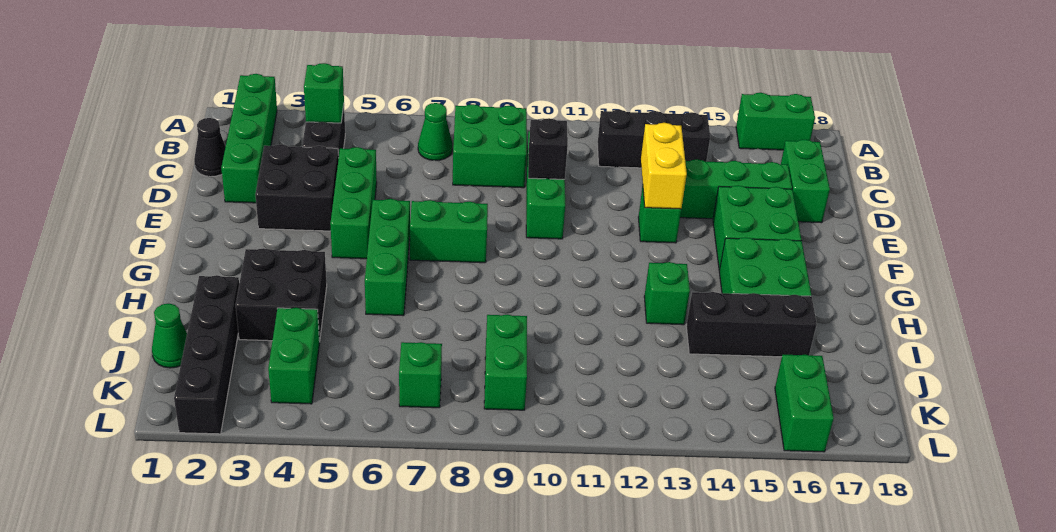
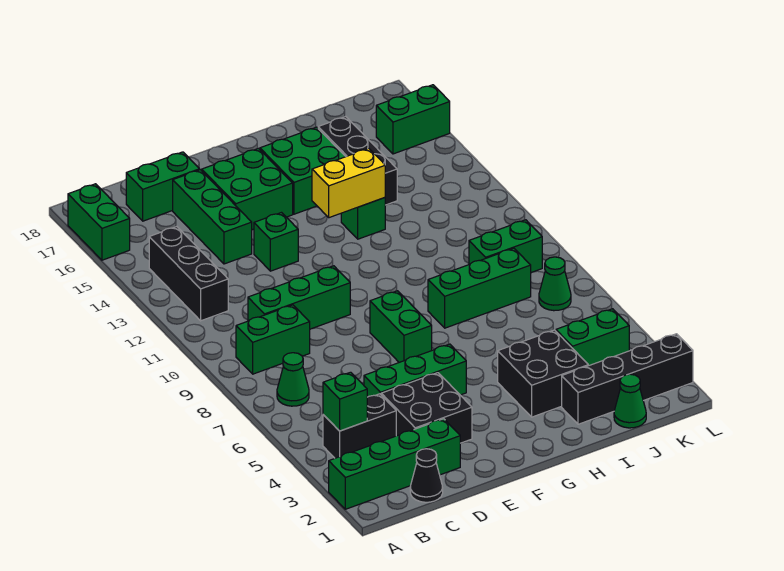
green 2x2 brick [453,104,527,188] -> green 1x2 brick [236,305,310,374]
black 1x1 brick [528,118,568,179] -> none
yellow 1x2 brick [641,123,687,209] -> yellow 1x2 brick moved to [312,148,385,218]
green 1x3 brick [365,199,410,316] -> green 1x3 brick moved to [428,248,531,328]
green 1x1 brick [399,342,442,408] -> green 1x1 cone [539,257,571,311]

